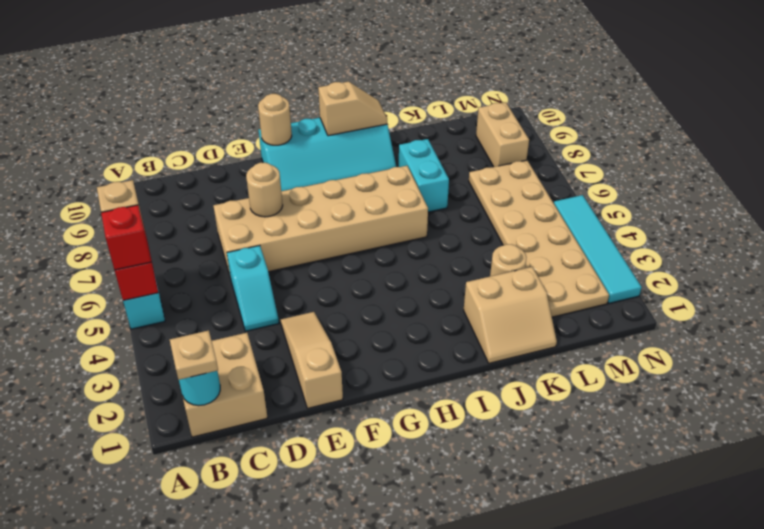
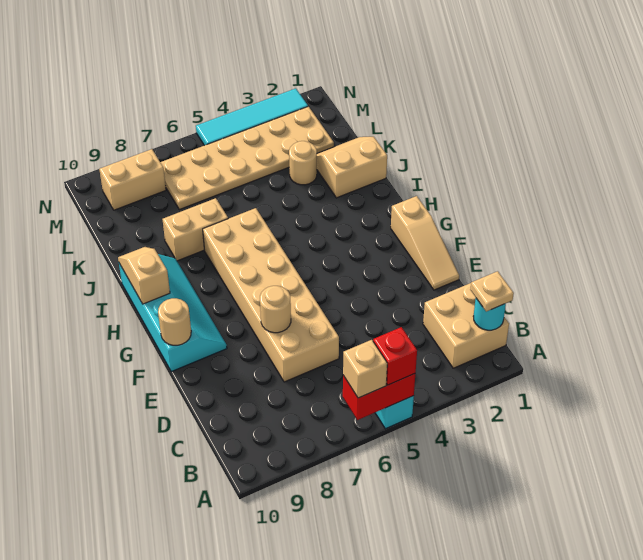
cyan 1x2 slope [227,246,279,331] -> none
tan 1x3 slope [281,312,343,408] -> tan 1x3 slope turned to [391,196,459,290]
tan 2x2 slope [464,267,557,363] -> tan 2x2 slope turned to [317,137,387,198]
cyan 1x2 brick [399,139,449,212] -> tan 1x2 brick [162,198,228,261]

